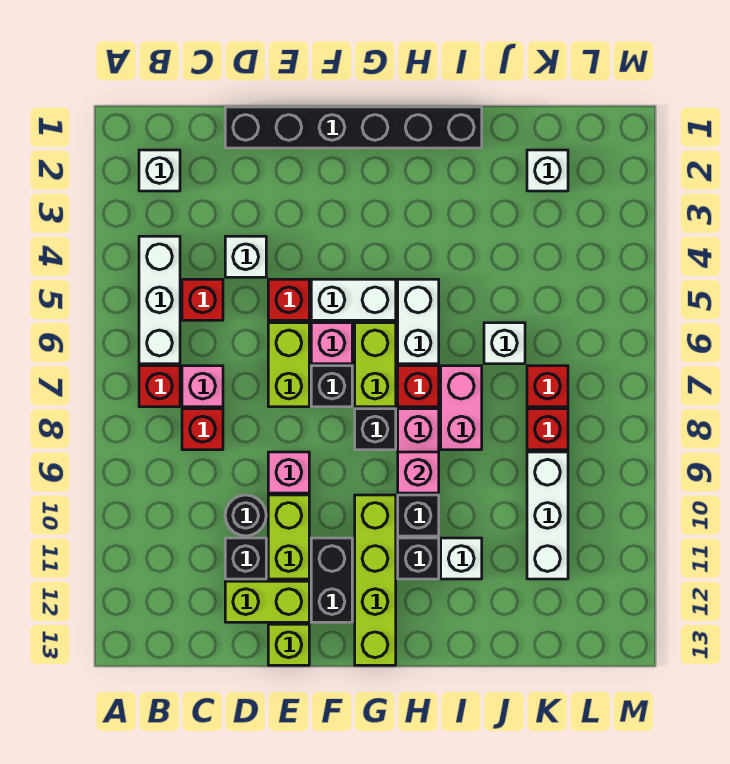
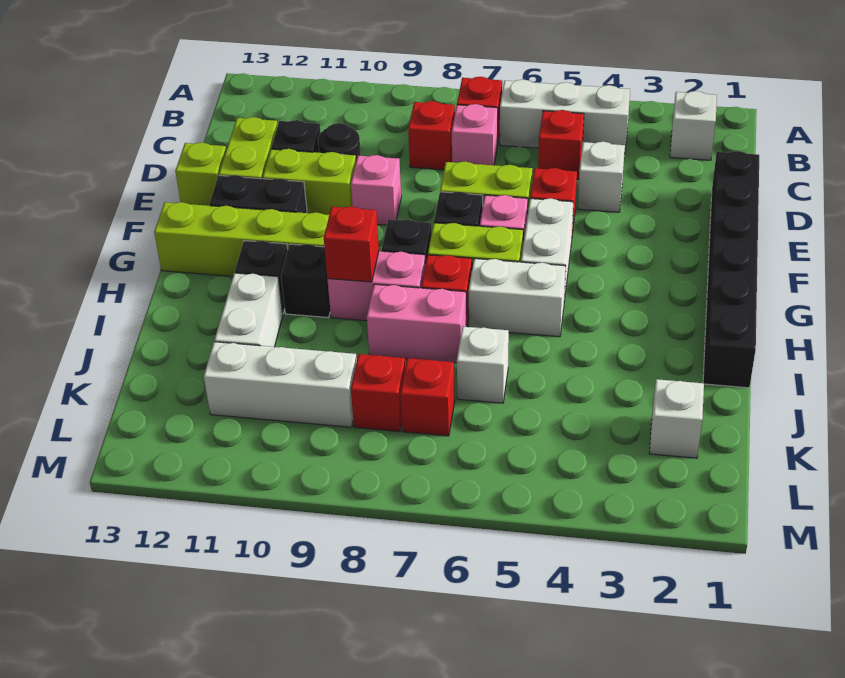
pink 1x1 brick [398,452,439,493] -> red 1x1 brick [324,206,379,282]
white 1x1 brick [441,538,482,579] -> white 1x2 brick [214,273,283,347]

